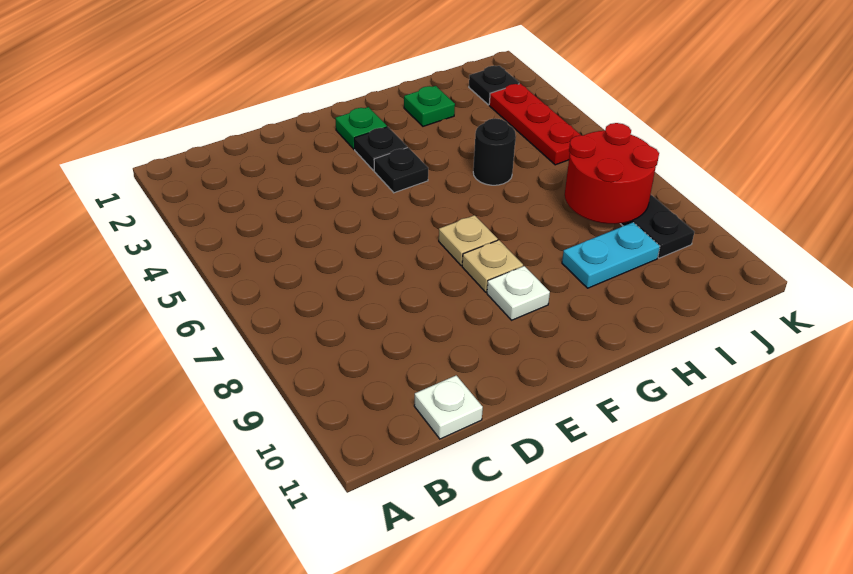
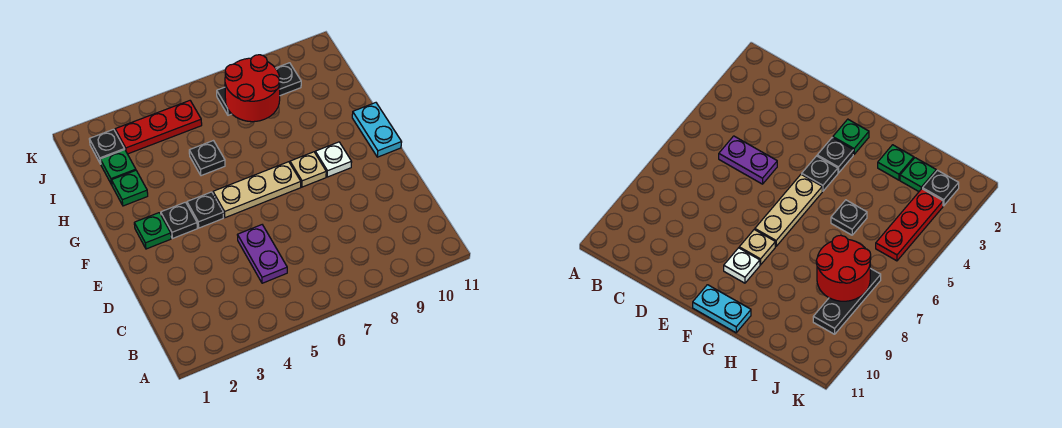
none -> purple 1x2 plate [238,225,287,283]
white 1x1 plate [414,375,483,439] -> none
tan 1x1 plate [439,215,498,266] -> tan 1x3 plate [213,162,301,218]
black 1x1 round brick [473,118,516,185] -> black 1x1 plate [189,141,225,176]
cyan 1x2 plate [562,222,660,288] -> cyan 1x2 plate moved to [352,103,402,157]
none -> green 1x1 plate [100,150,136,185]

